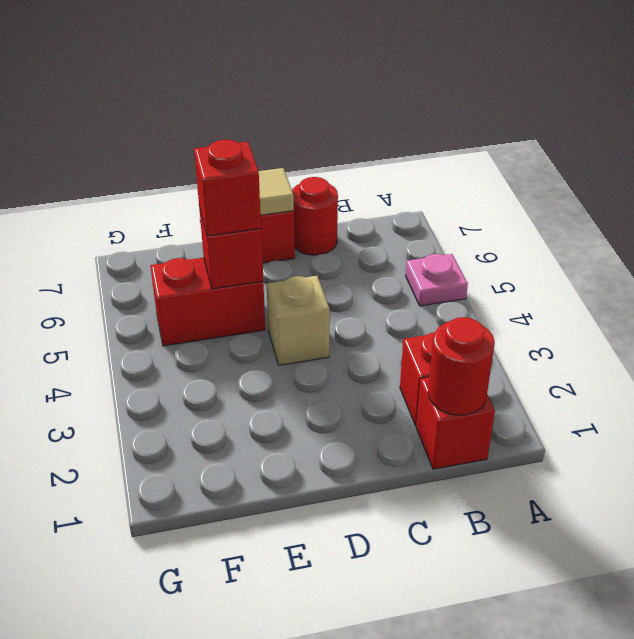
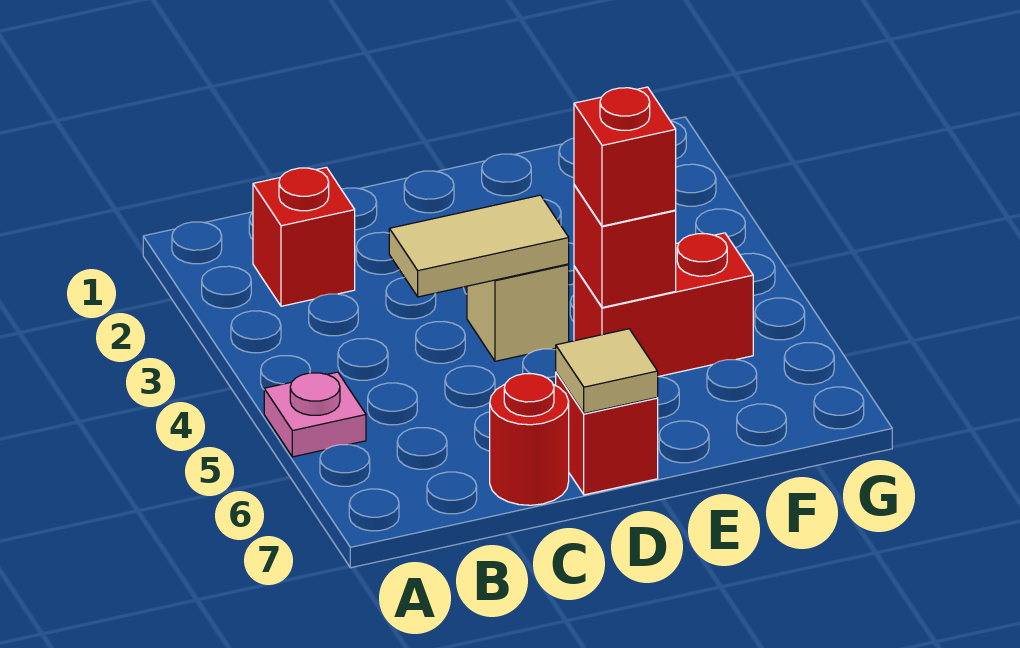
red 1x1 brick [416,378,495,469] -> none
red 1x1 round brick [428,317,495,415] -> none
none -> tan 1x2 tile [389,195,569,297]

